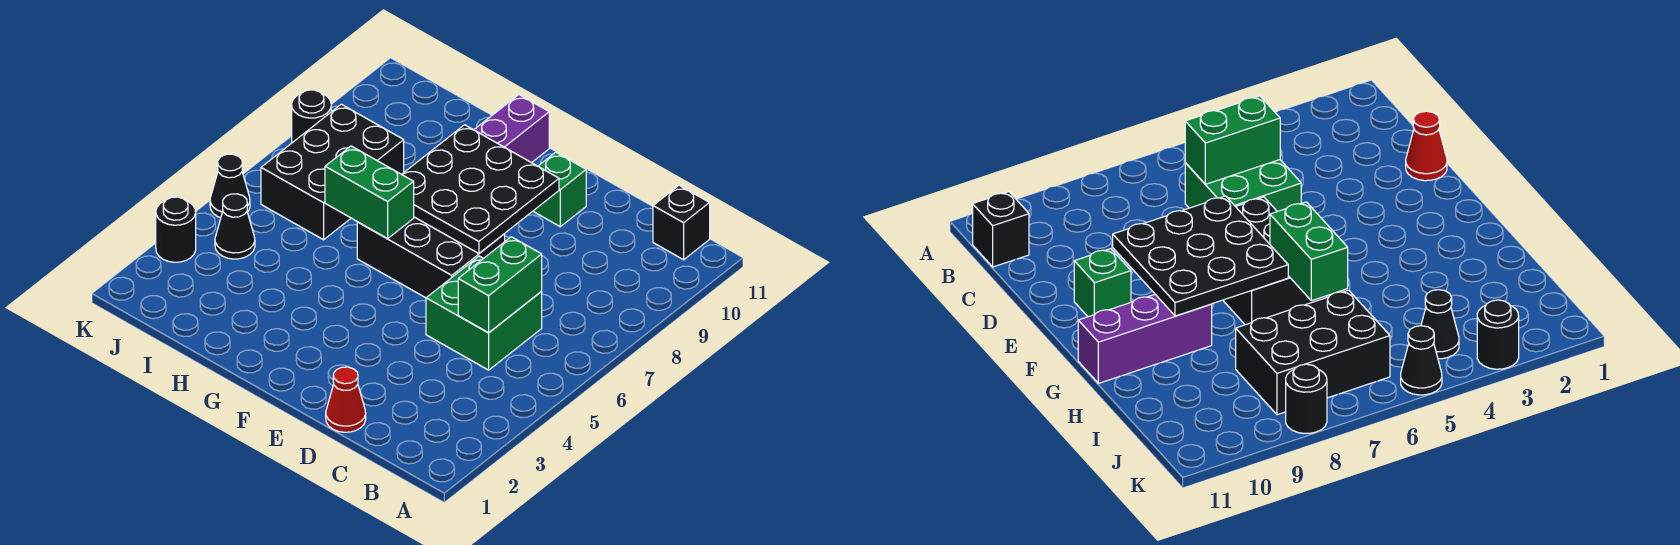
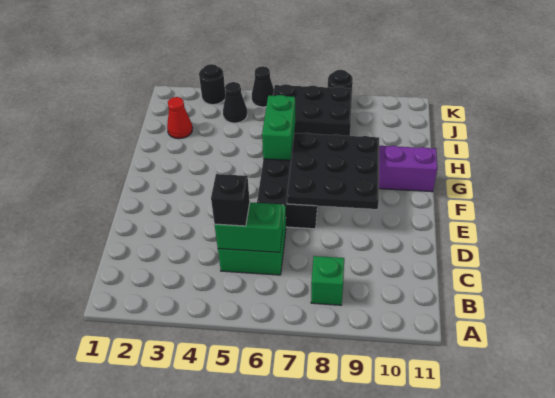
black 1x1 brick [653,185,710,260] -> black 1x1 brick moved to [211,174,250,226]
red 1x1 cone [326,367,366,432] -> red 1x1 cone moved to [167,97,192,139]
green 1x1 brick [533,152,586,227] -> green 1x1 brick moved to [311,256,344,305]

